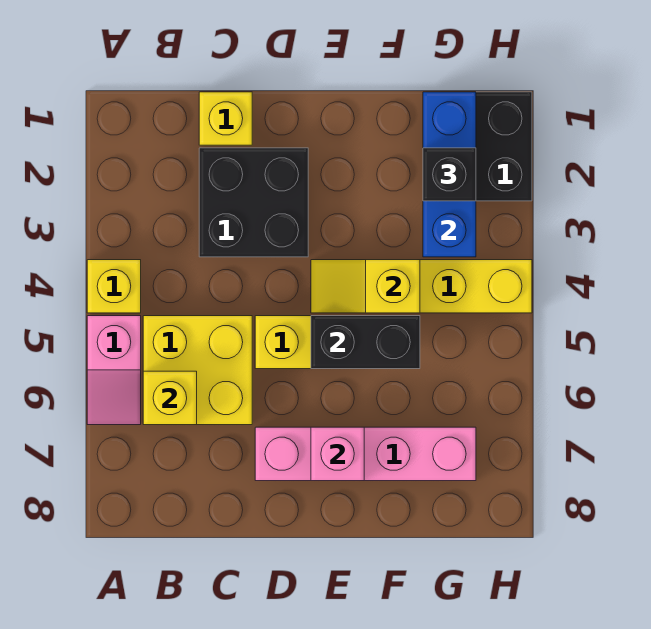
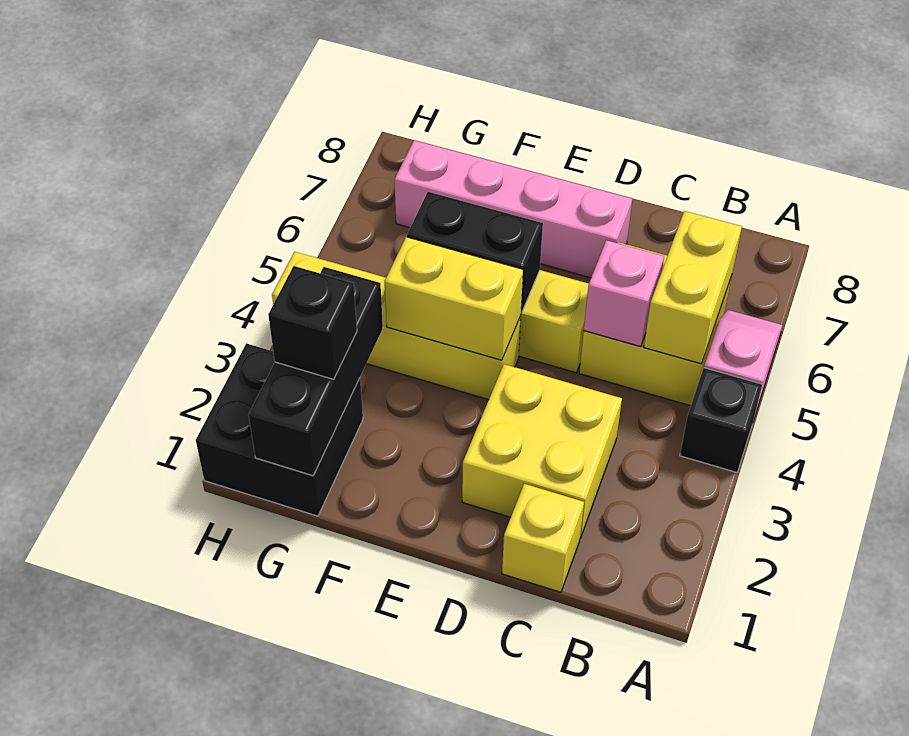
yellow 1x1 brick [87,260,141,313] -> black 1x1 brick [680,368,762,472]
yellow 1x1 brick [143,371,197,425] -> yellow 1x2 brick [644,211,742,364]
black 2x2 brick [199,148,308,257] -> yellow 2x2 brick [462,364,622,538]
yellow 1x2 slope [311,260,420,313] -> yellow 1x2 brick [385,237,523,360]
pink 1x1 brick [311,427,364,481] -> pink 1x1 brick moved to [584,240,664,347]
blue 1x3 brick [423,92,476,257] -> black 1x3 brick [248,267,383,476]

